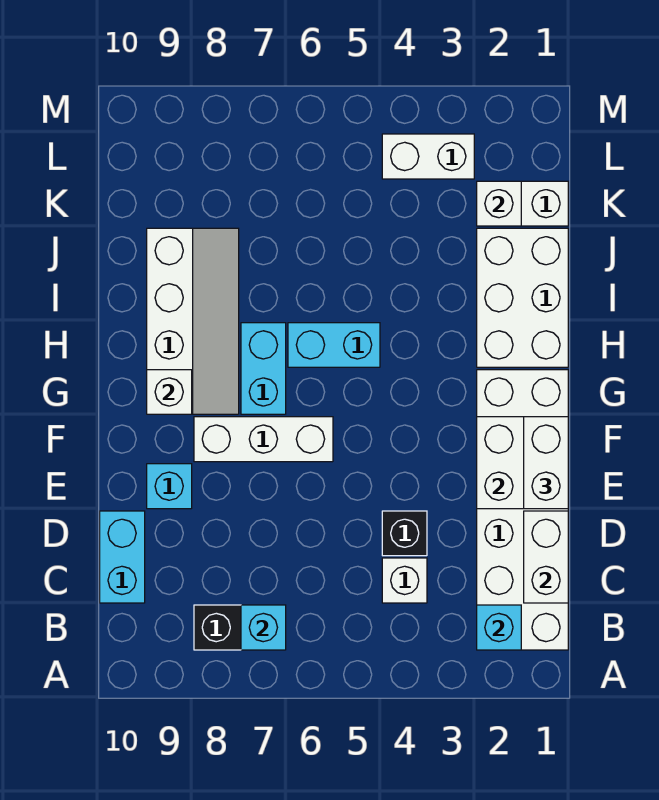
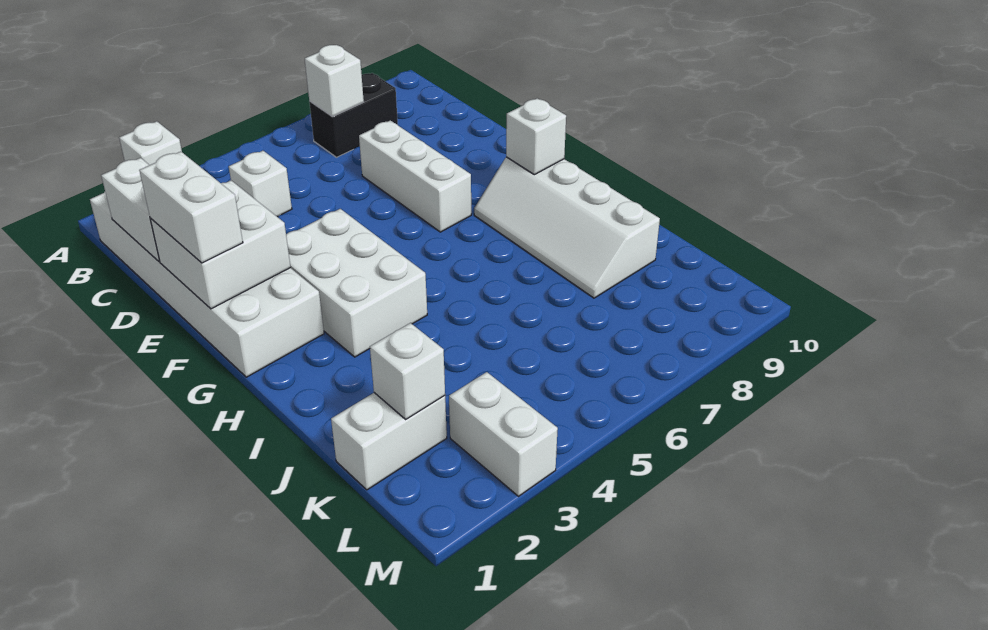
cyan 1x1 brick [477,605,521,650] -> white 1x1 brick [119,121,182,165]
cyan 1x1 brick [241,605,286,650] -> white 1x1 brick [305,45,364,116]
cyan 1x2 brick [100,511,145,603] -> none
black 1x1 brick [382,511,427,556] -> none
cyan 1x1 brick [147,464,192,509] -> none
white 1x3 brick [194,417,333,462] -> white 1x3 brick turned to [359,120,471,232]
cyan 1x2 brick [241,323,286,414] -> none
white 2x3 brick [477,228,568,367] -> white 2x3 brick moved to [286,209,427,357]
cyan 1x2 brick [288,323,380,367] -> none
white 1x2 brick [382,134,474,179] -> white 1x2 brick turned to [449,372,558,496]

